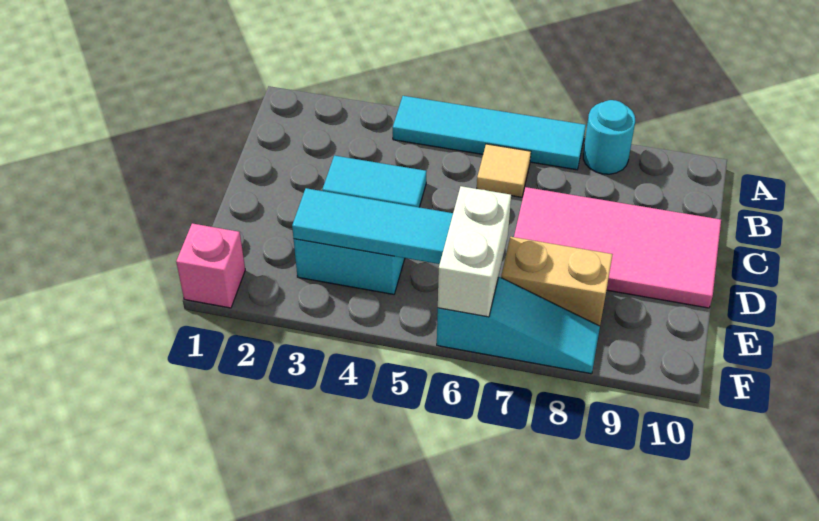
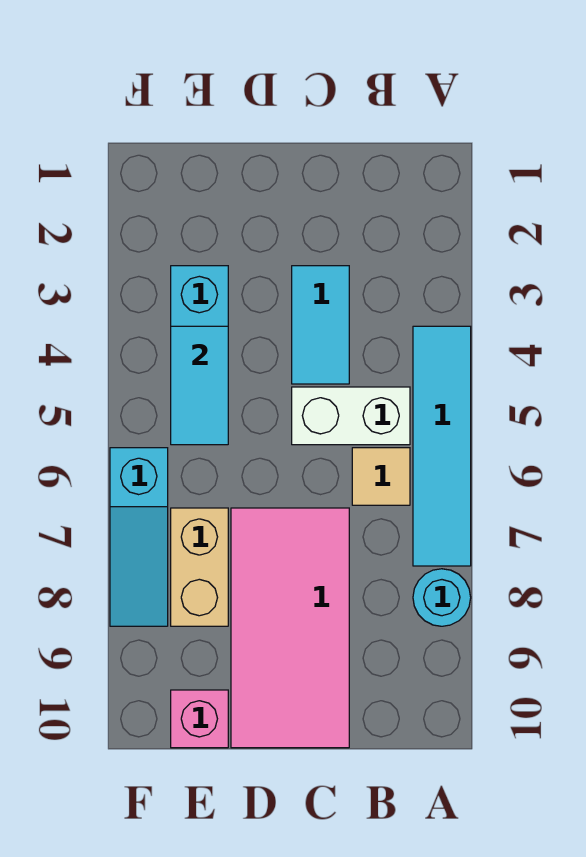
cyan 1x3 tile [292,188,453,264] -> cyan 1x2 tile [171,326,228,445]
white 1x2 brick [438,186,511,317] -> white 1x2 brick moved to [292,387,410,445]
pink 1x1 brick [176,223,245,308] -> pink 1x1 brick moved to [171,690,228,748]

